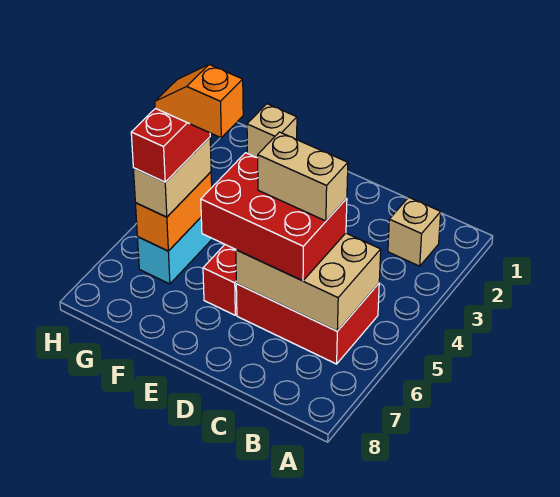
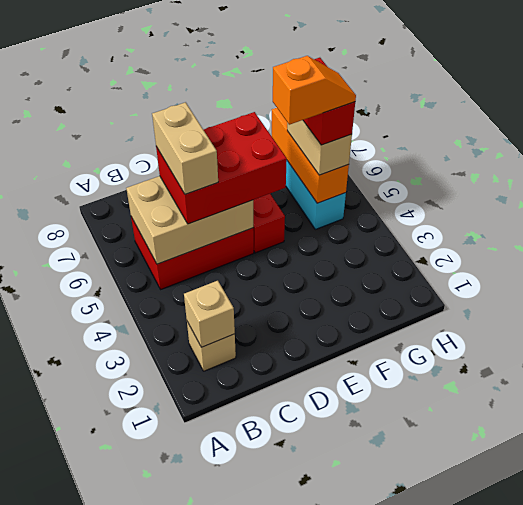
tan 1x2 brick [258,132,348,221] -> tan 1x2 brick turned to [152,102,218,194]
tan 1x1 brick [247,104,297,158] -> tan 1x1 brick moved to [184,281,235,347]
orange 1x2 brick [135,172,212,251] -> orange 1x3 brick [272,108,349,203]

